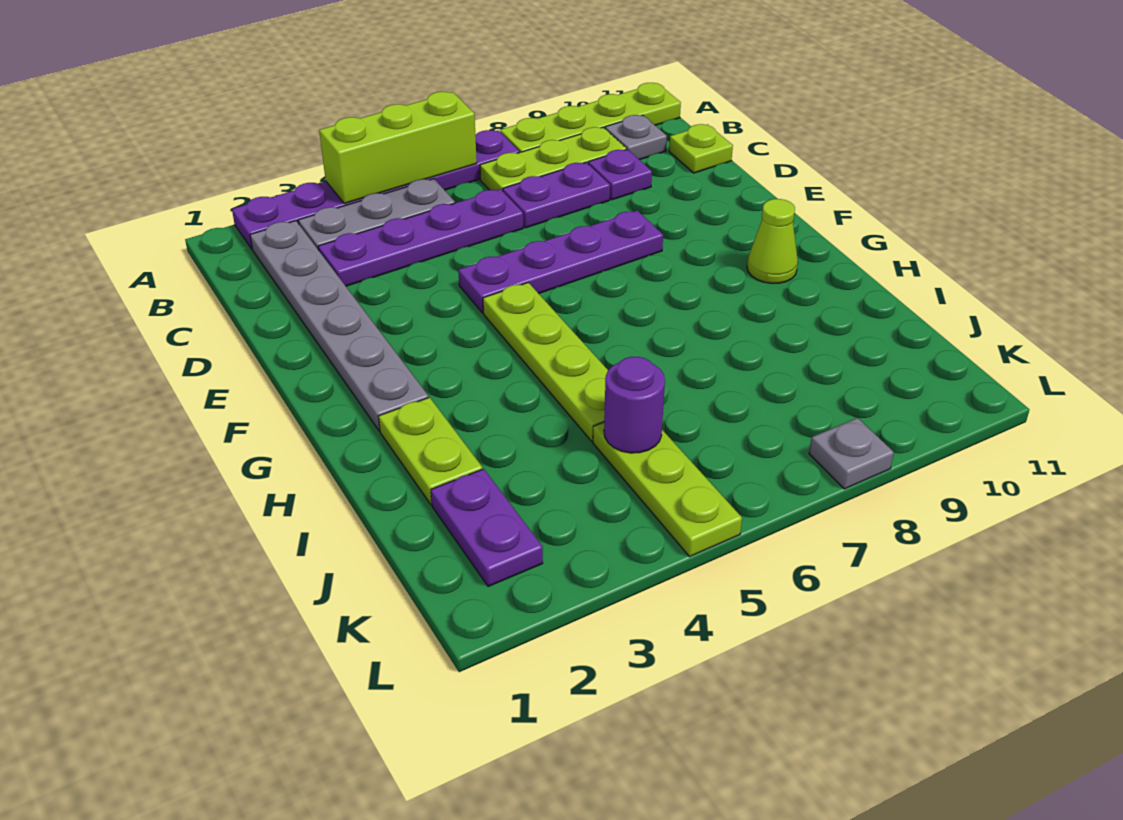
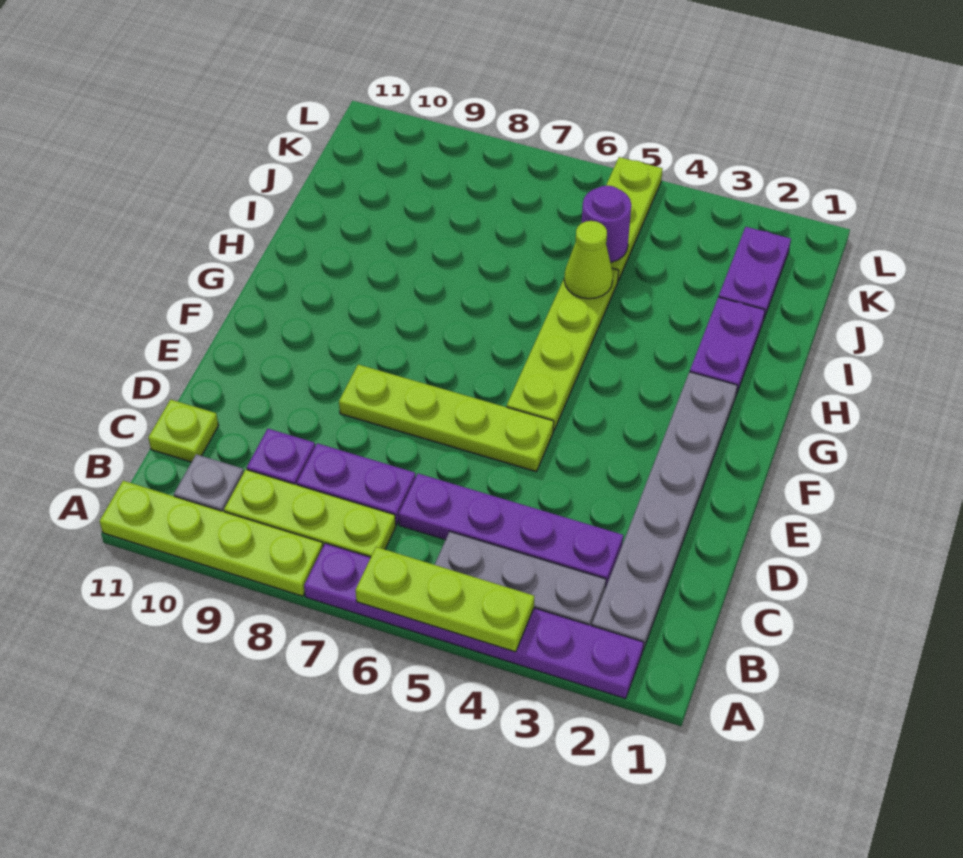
lime 1x3 brick [319,92,477,204] -> lime 1x3 plate [355,547,534,652]
purple 1x4 plate [458,210,663,313] -> lime 1x4 plate [339,364,554,471]
lime 1x1 cone [747,199,798,283] -> lime 1x1 cone moved to [564,221,613,299]
lime 1x2 plate [378,397,483,504] -> purple 1x2 plate [690,297,765,395]
grey 1x1 plate [809,418,894,489] -> none

